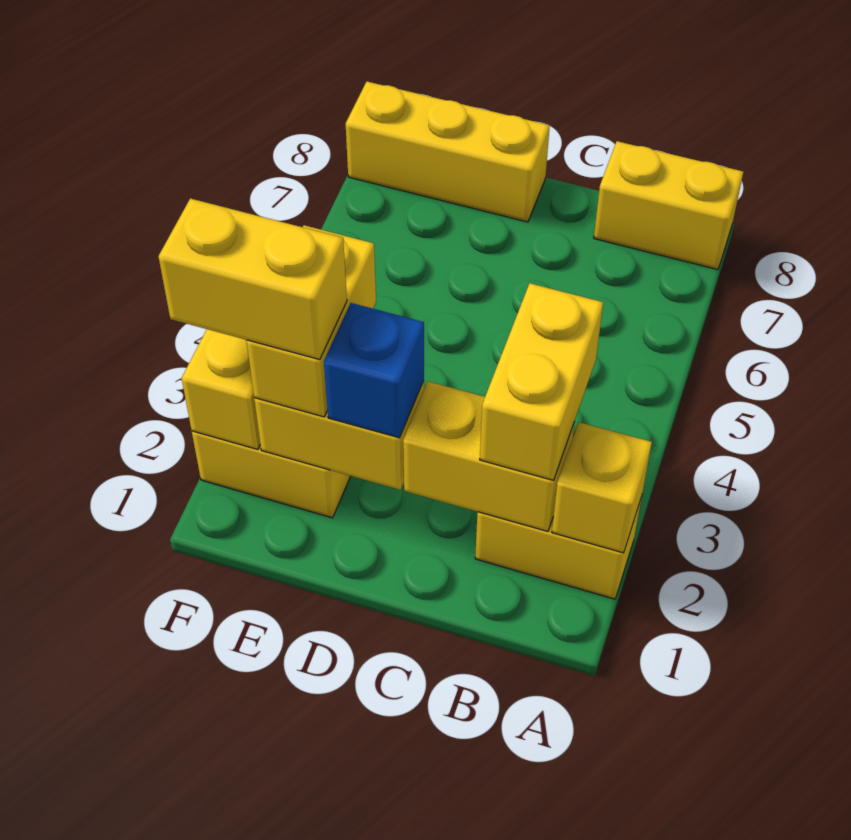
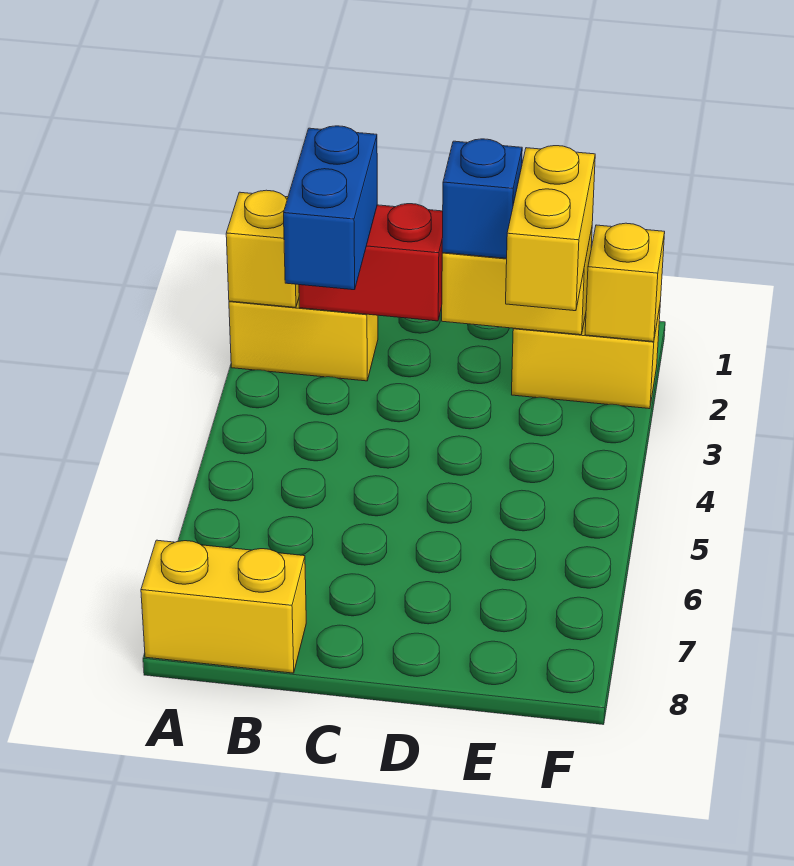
yellow 1x2 brick [403,381,575,531] -> red 1x2 brick [299,204,443,321]
yellow 1x2 brick [480,283,603,480] -> blue 1x2 brick [284,126,377,290]
yellow 1x3 brick [346,82,550,222] -> none
yellow 1x2 brick [158,198,347,360] -> none

